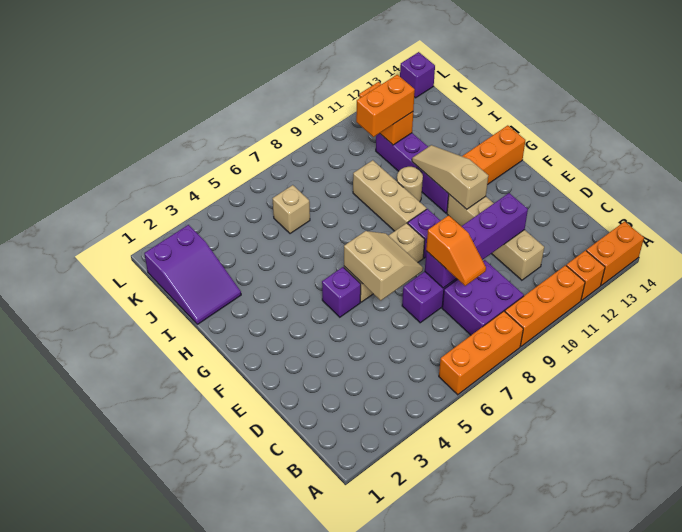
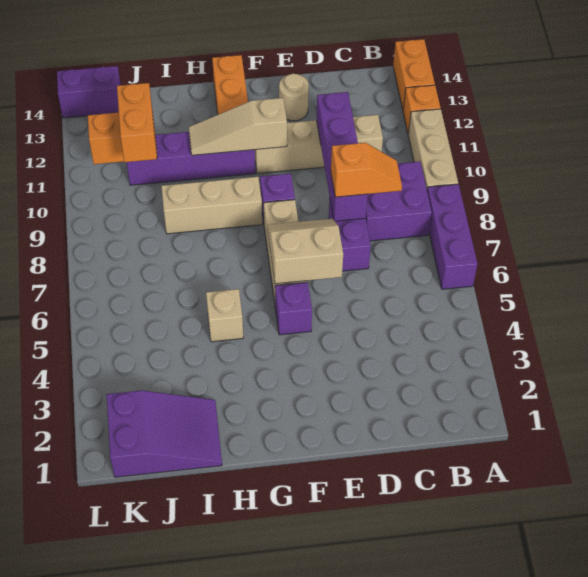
orange 1x3 brick [439,311,523,395] -> purple 1x3 brick [427,184,477,289]
orange 1x3 brick [505,265,585,346] -> tan 1x3 brick [408,109,458,189]
tan 1x1 round brick [397,167,423,202] -> tan 1x1 round brick moved to [279,74,309,121]
tan 1x1 brick [273,185,310,234] -> tan 1x1 brick moved to [206,289,243,342]
purple 1x1 brick [400,52,435,98] -> purple 1x2 brick [57,66,121,118]

